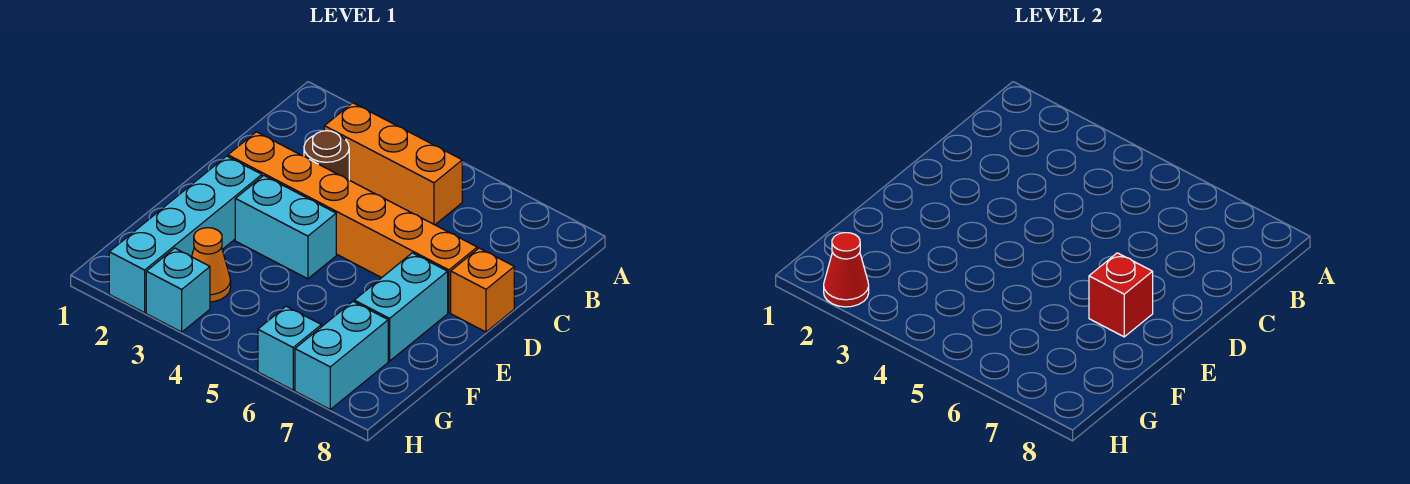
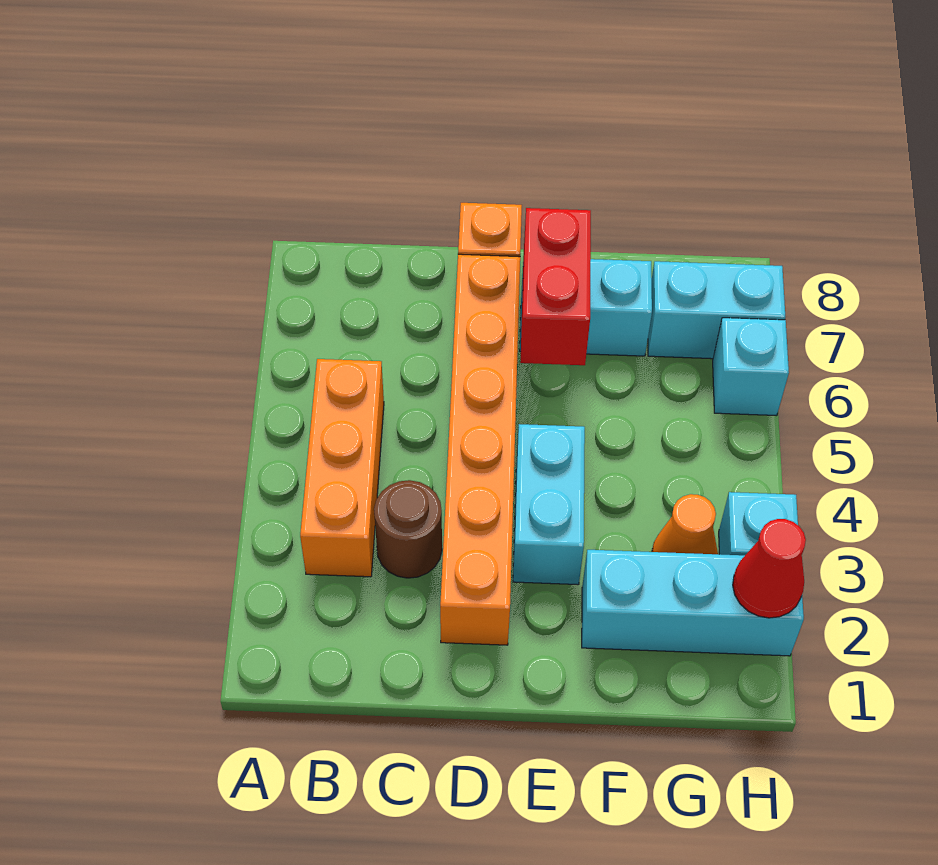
cyan 1x4 brick [109,156,262,313] -> cyan 1x3 brick [582,550,804,656]
red 1x1 brick [1089,253,1153,337] -> red 1x2 brick [520,208,591,365]

